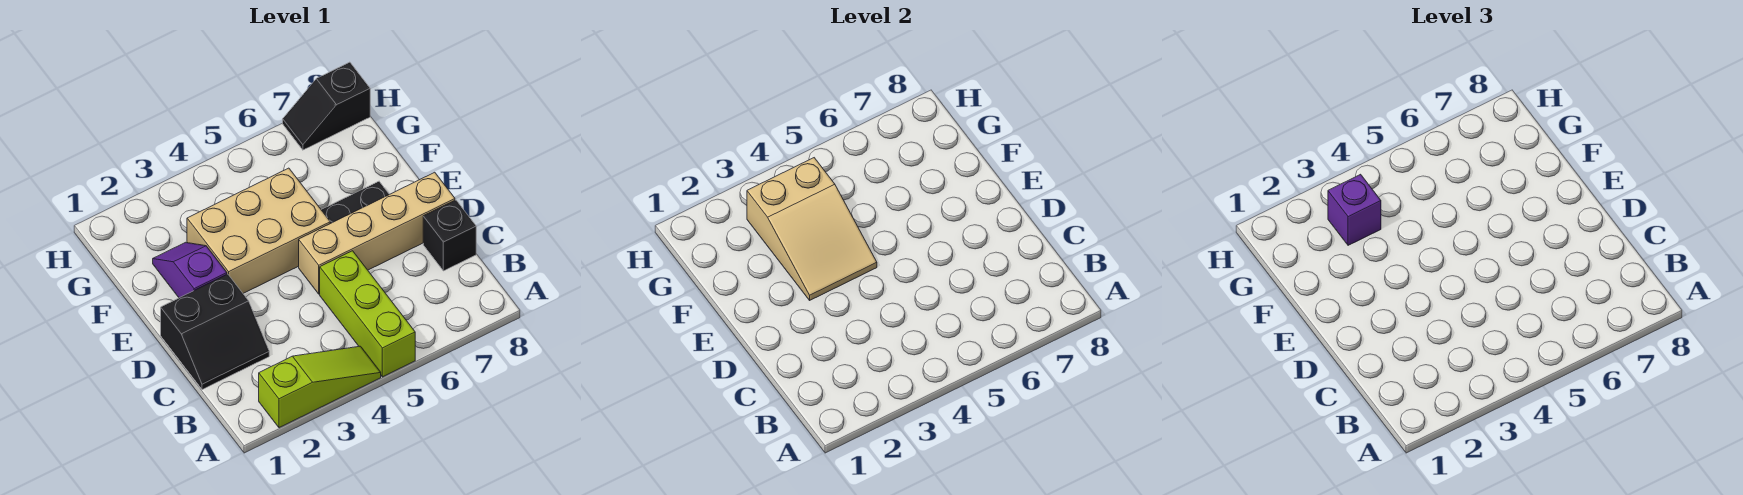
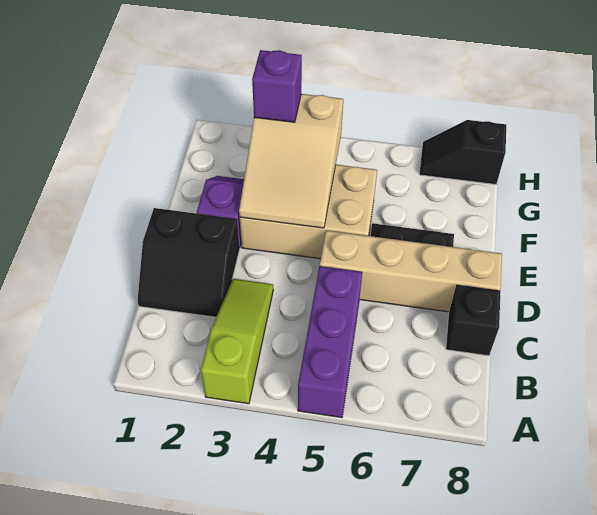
lime 1x3 slope [259,346,381,428] -> lime 1x3 slope turned to [201,279,273,404]
lime 1x3 brick [320,251,415,377] -> purple 1x3 brick [298,266,362,418]

